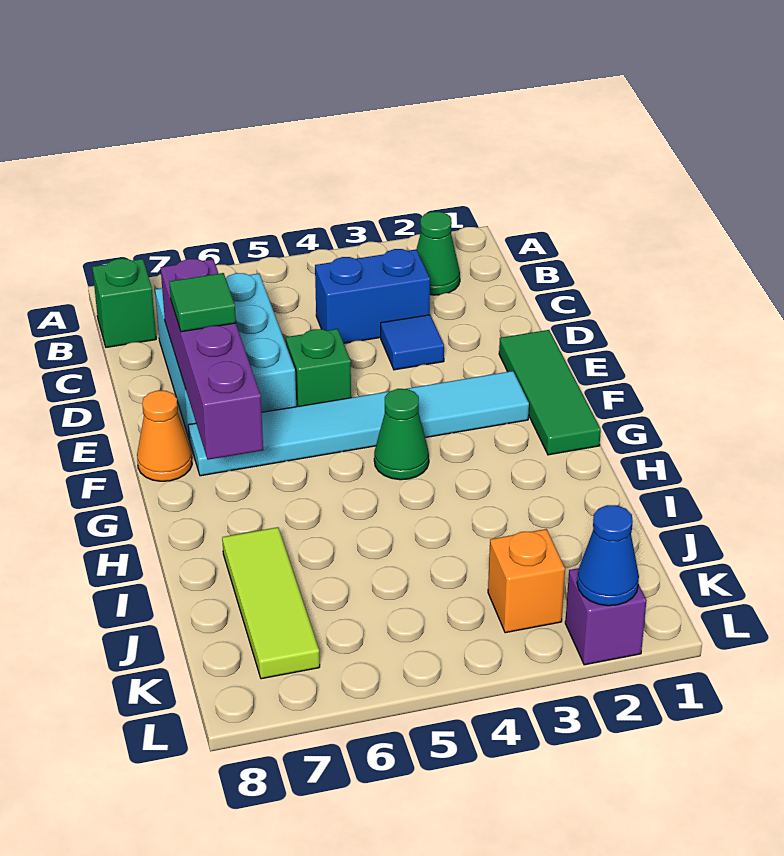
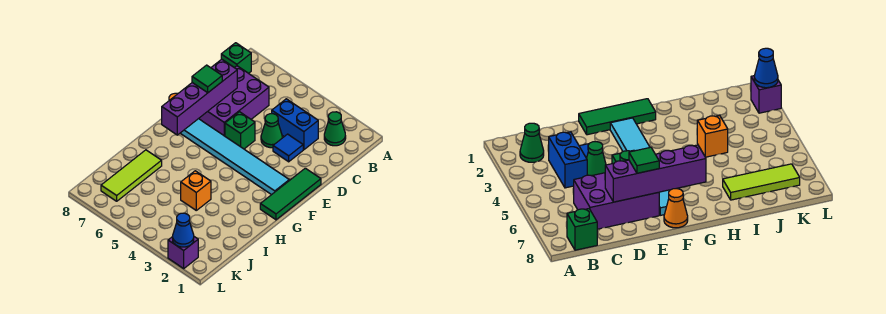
cyan 2x3 brick [155,273,296,438] -> purple 2x3 brick [199,66,269,136]
green 1x1 cone [374,389,429,480] -> green 1x1 cone moved to [261,114,282,148]
orange 1x1 brick [488,529,565,633] -> orange 1x1 brick moved to [181,171,211,210]

